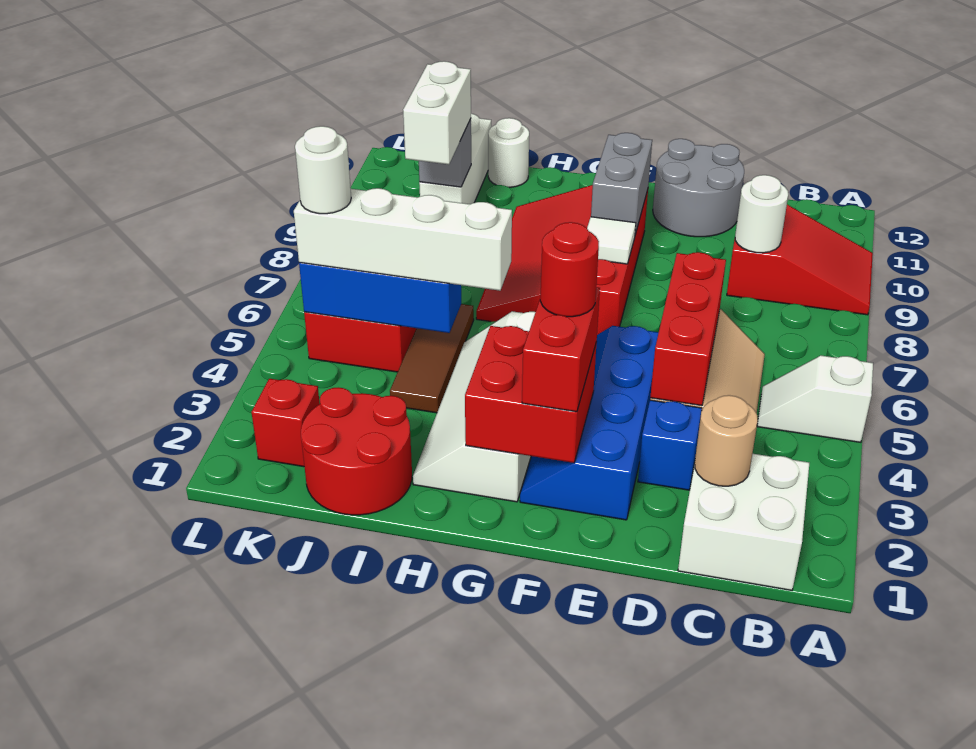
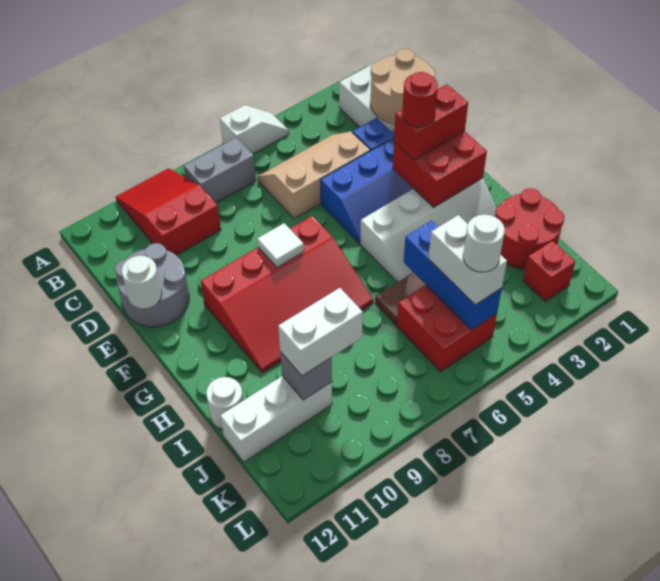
white 1x2 slope [757,356,873,442] -> white 1x2 slope turned to [220,105,289,154]
tan 1x1 round brick [695,395,758,486] -> tan 2x2 round brick [371,49,435,125]
white 1x1 round brick [735,175,788,253] -> white 1x1 round brick moved to [122,256,162,309]
red 1x3 brick [650,252,726,406] -> none
grey 1x2 brick [591,133,652,235] -> grey 1x2 brick moved to [184,138,256,203]
white 1x4 brick [294,188,512,291] -> white 1x2 brick [428,215,507,305]

